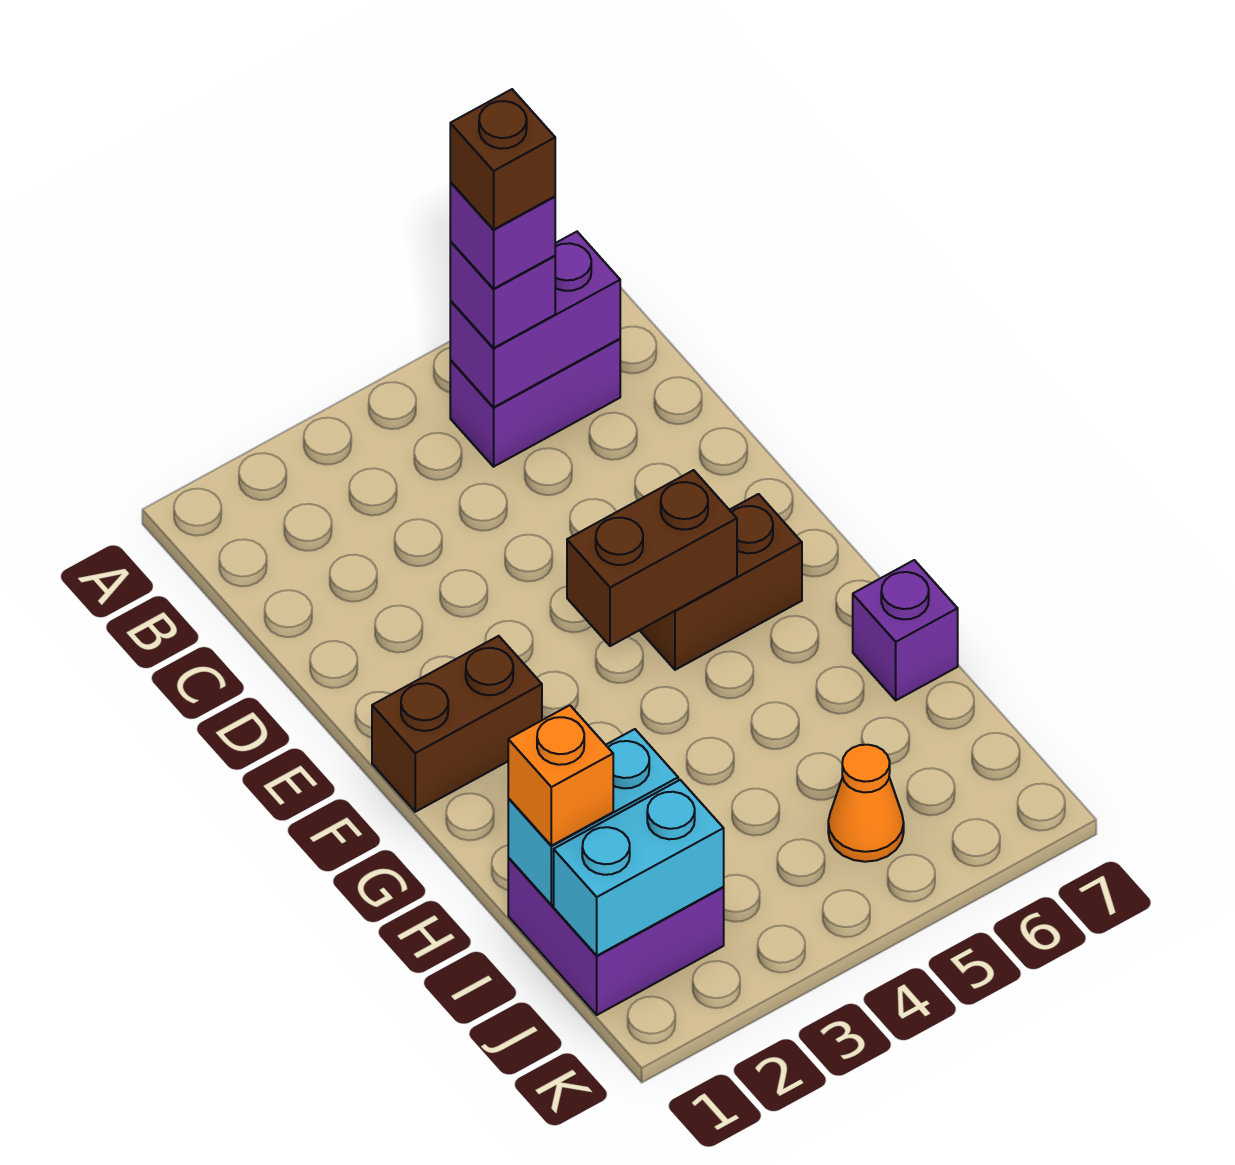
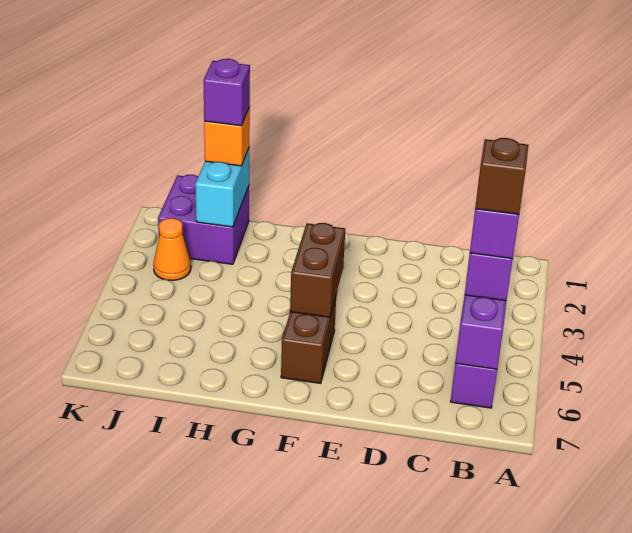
brown 1x2 brick [372,636,542,812] -> none
purple 1x1 brick [853,560,958,700] -> purple 1x1 brick moved to [204,59,250,126]
cyan 1x2 brick [554,780,724,956] -> none
orange 1x1 cone [828,745,904,862] -> orange 1x1 cone moved to [153,218,191,281]

